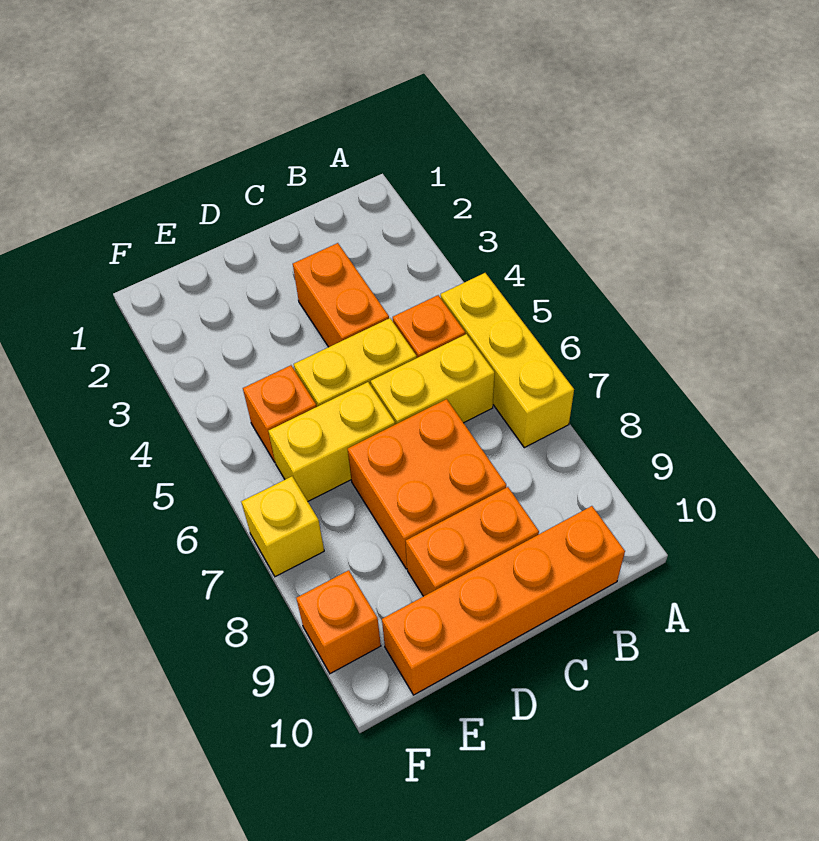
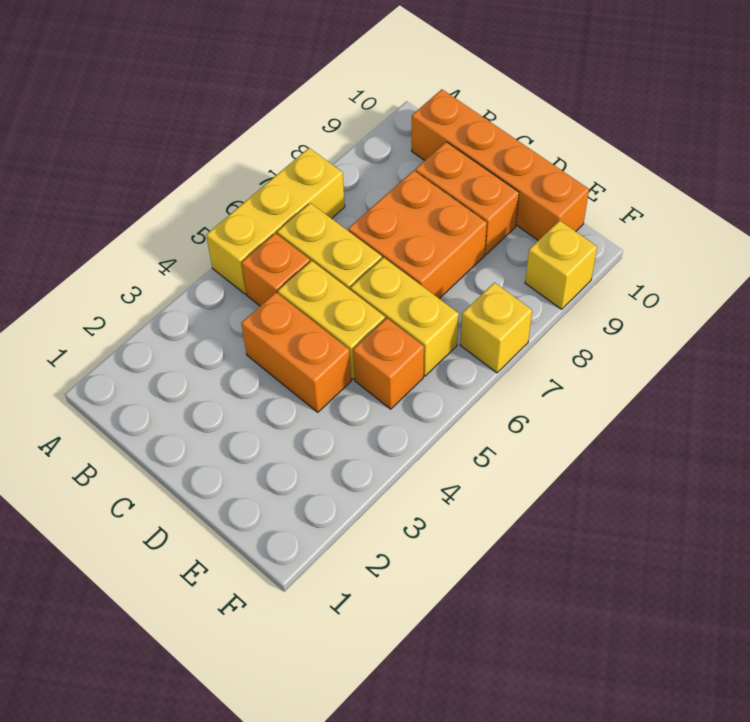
orange 1x2 brick [293,243,389,347] -> orange 1x2 brick turned to [241,293,351,412]
orange 1x1 brick [296,570,381,674] -> yellow 1x1 brick [525,220,597,309]

